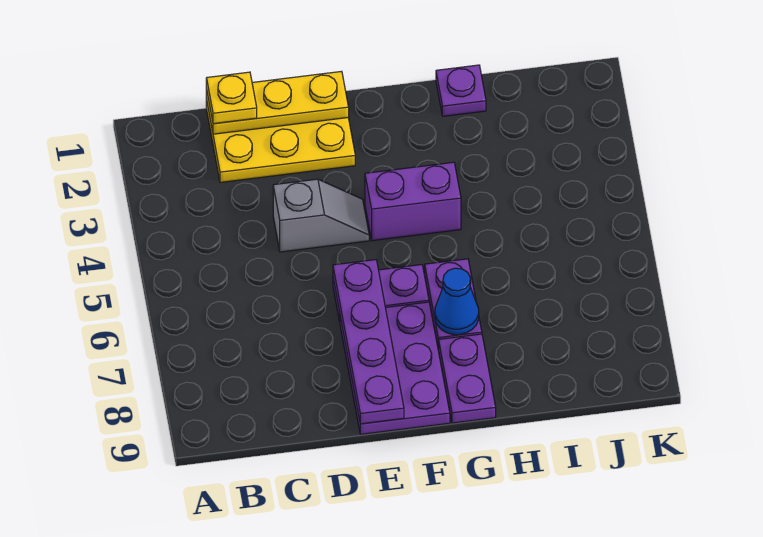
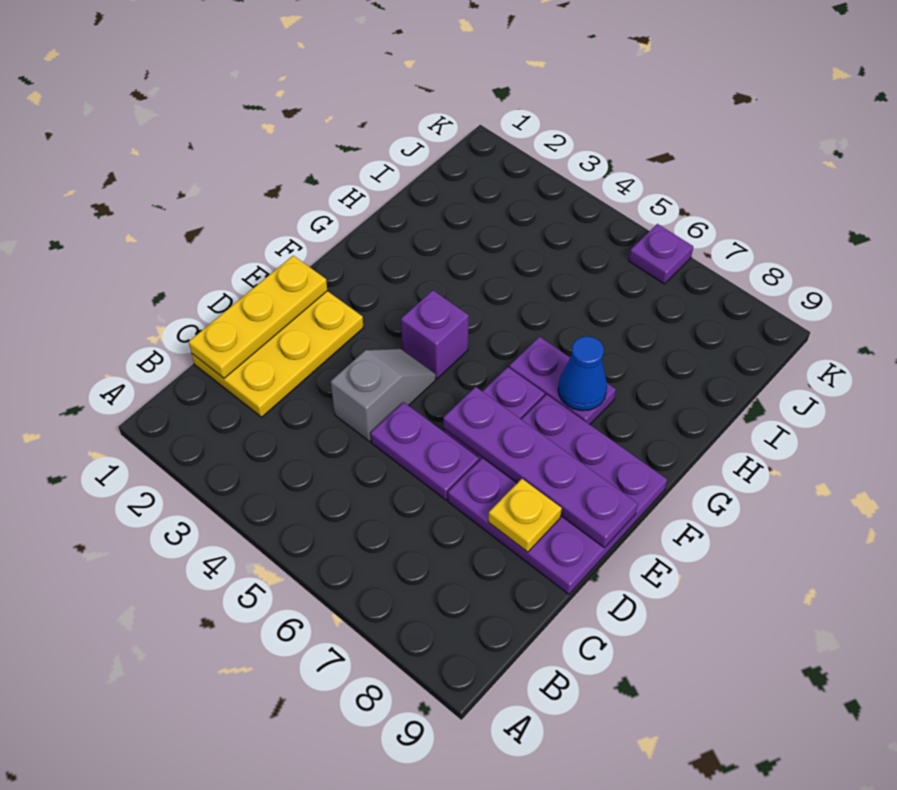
yellow 1x1 plate [206,72,257,124] -> yellow 1x1 plate moved to [488,479,562,552]
purple 2x3 plate [340,302,450,434] -> purple 3x3 plate [448,394,667,594]
purple 1x2 brick [365,162,461,241] -> purple 1x1 brick [401,290,469,378]
purple 1x2 plate [439,334,496,423] -> purple 1x2 plate moved to [371,402,479,500]
purple 1x1 plate [436,65,486,116] -> purple 1x1 plate moved to [629,224,693,284]

